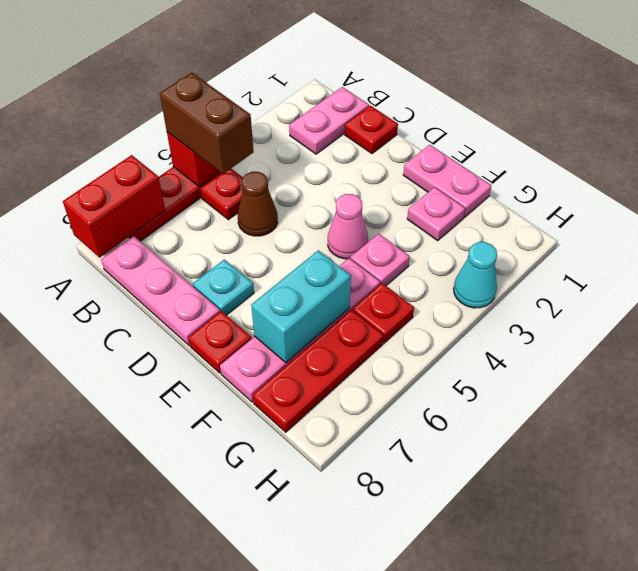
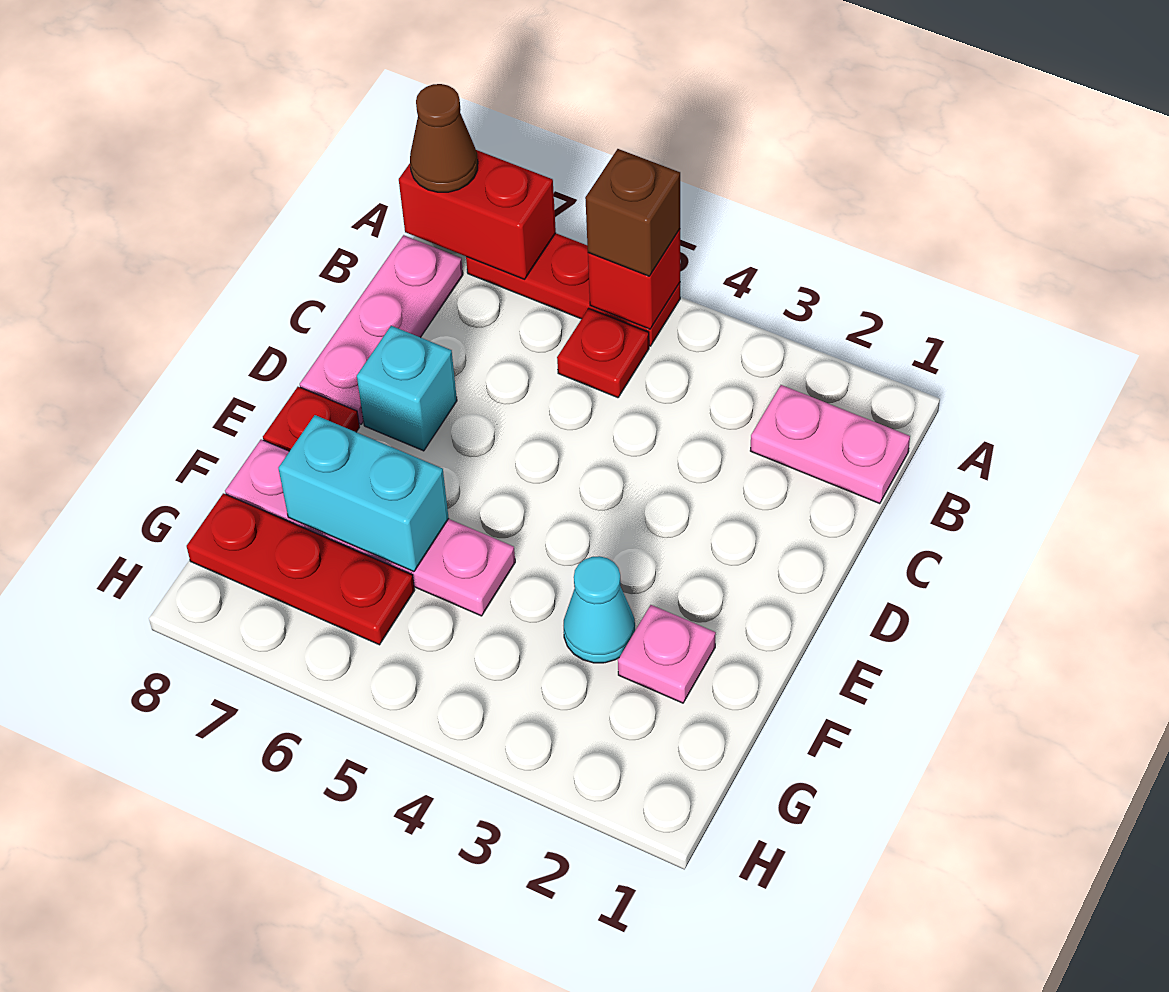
brown 1x2 brick [160,72,254,174] -> brown 1x1 brick [585,149,680,276]
red 1x1 plate [345,105,398,154] -> none
brown 1x1 cone [238,172,278,236] -> brown 1x1 cone moved to [410,84,478,192]
cyan 1x1 plate [193,259,254,315] -> cyan 1x1 brick [357,326,457,451]
pink 1x2 plate [403,145,491,217] -> none
pink 1x1 cone [328,194,368,259] -> none
pink 1x1 plate [350,234,410,286] -> none
red 1x1 plate [353,283,414,343] -> none
cyan 1x1 cone [453,242,497,308] -> cyan 1x1 cone moved to [564,556,635,663]

